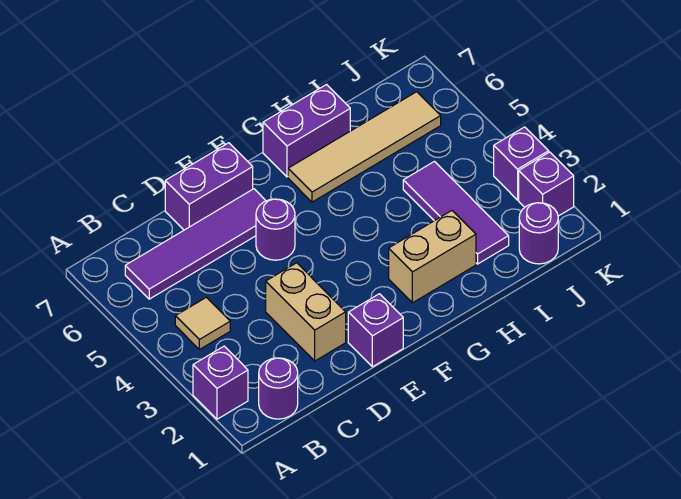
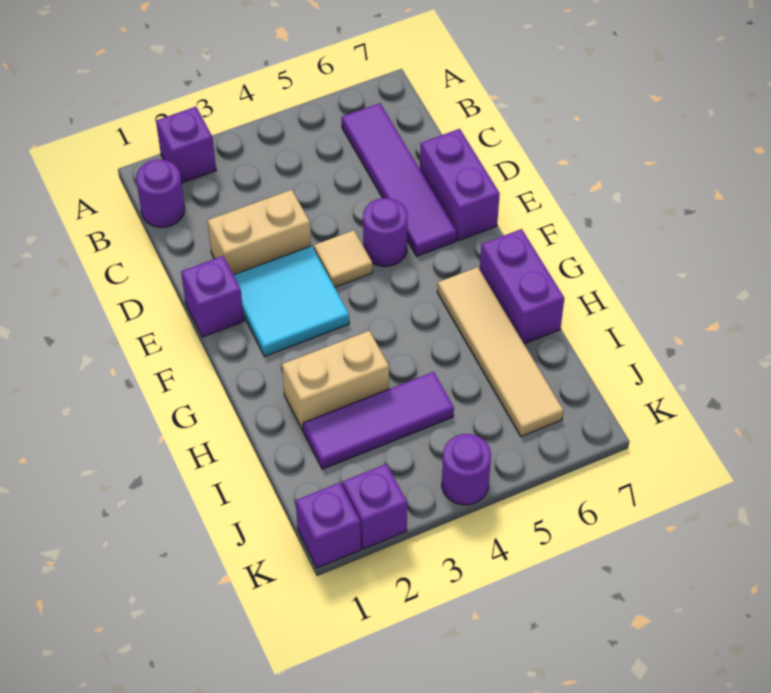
tan 1x1 tile [175,297,230,349] -> tan 1x1 tile moved to [314,230,373,287]
none -> cyan 2x2 tile [234,246,349,356]
tan 1x2 brick [389,211,476,303] -> tan 1x2 brick turned to [282,331,389,430]
purple 1x1 round brick [519,203,558,264] -> purple 1x1 round brick moved to [442,434,491,505]
purple 1x1 brick [494,127,549,200] -> purple 1x1 brick moved to [296,483,361,568]

